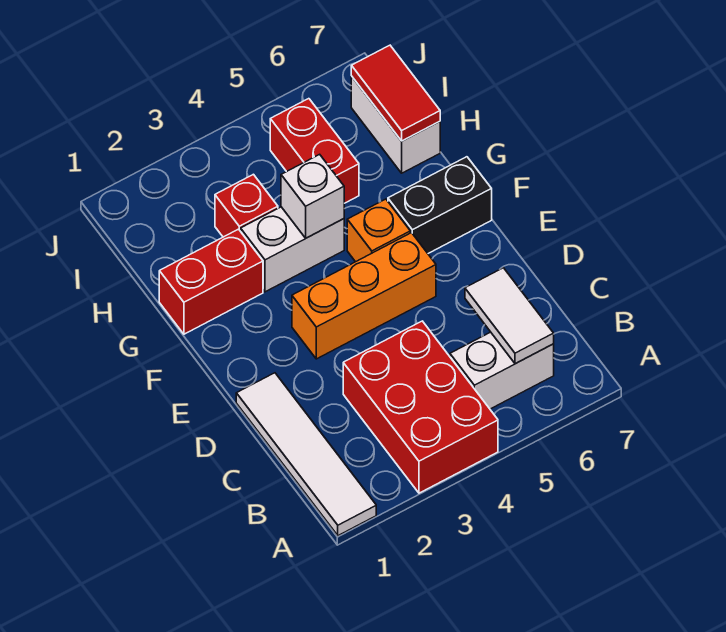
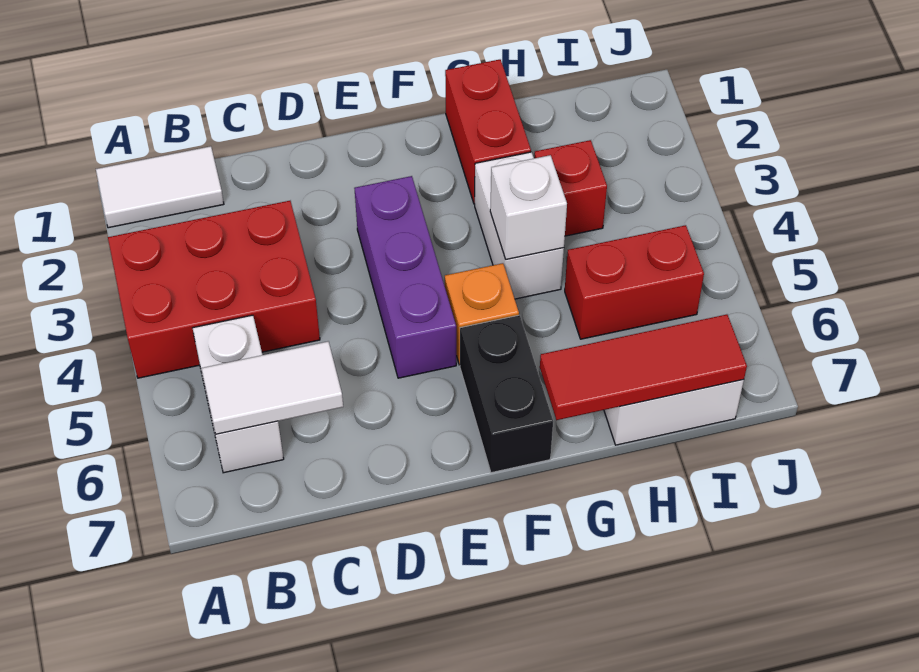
white 1x4 tile [236,373,376,536] -> white 1x2 tile [96,146,224,228]
orange 1x3 brick [292,233,436,359] -> purple 1x3 brick [354,176,456,378]
red 1x2 tile [351,45,440,141] -> red 1x3 tile [540,314,747,420]

